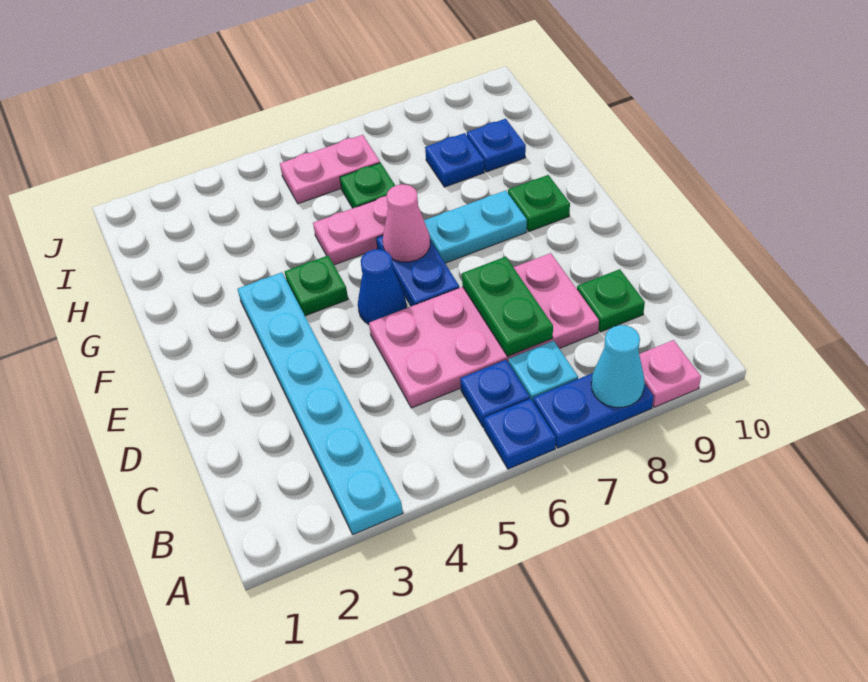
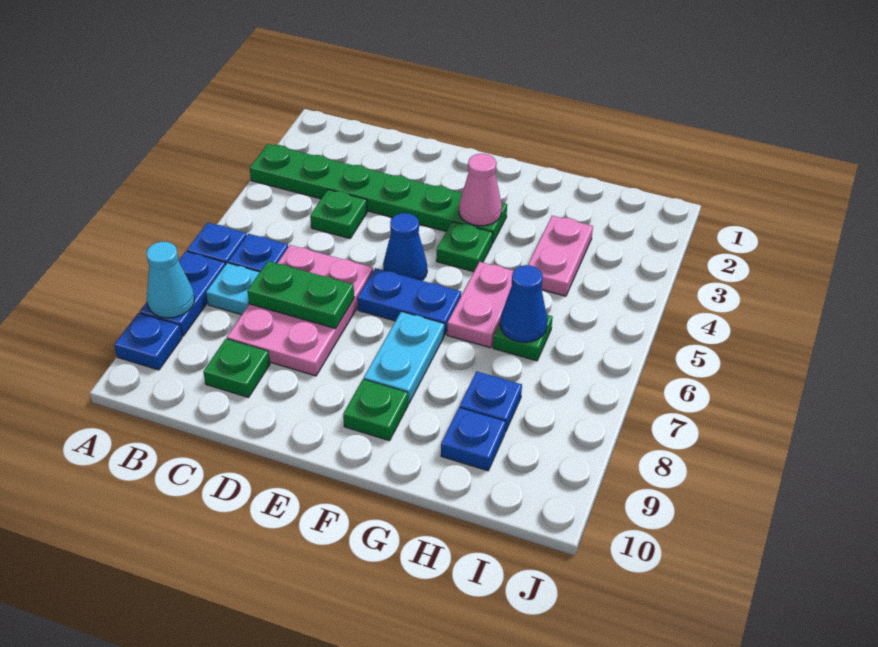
cyan 1x6 plate [238,272,403,534] -> green 1x6 plate [250,144,507,244]
pink 1x1 plate [639,340,701,407] -> blue 1x1 plate [114,313,182,370]
none -> green 1x1 plate [310,190,367,238]
pink 2x4 plate [369,253,599,408] -> pink 2x3 plate [227,245,373,376]
pink 1x1 cone [383,184,430,262] -> pink 1x1 cone moved to [459,154,502,226]
none -> blue 1x1 cone [500,265,547,342]
pink 1x2 plate [280,135,380,204] -> pink 1x2 plate moved to [528,216,593,296]

